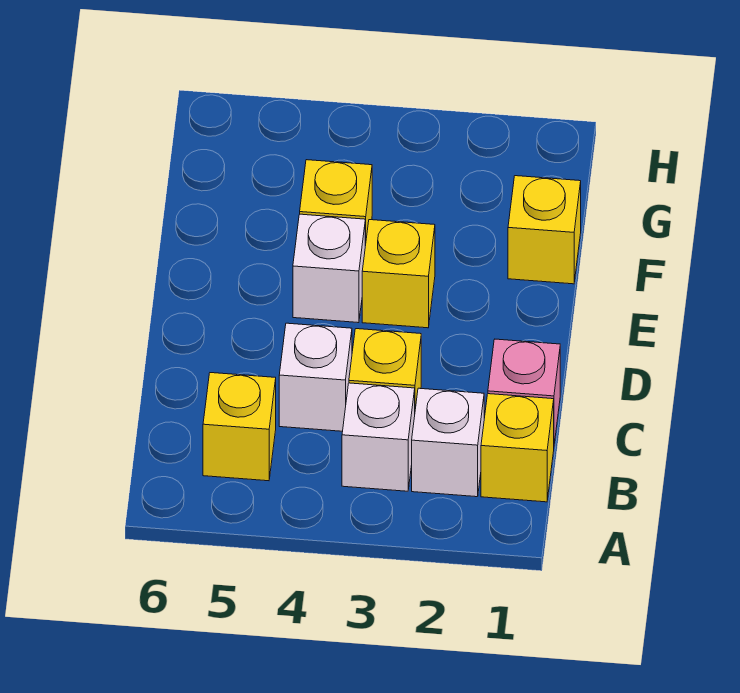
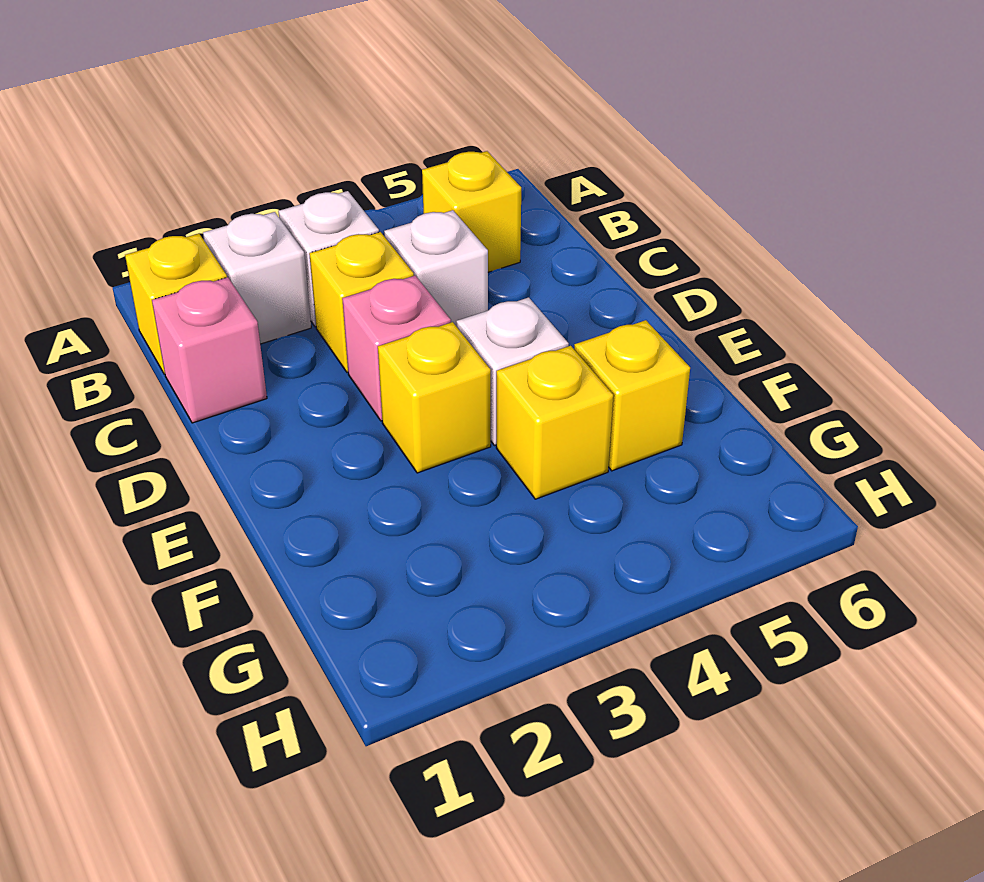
none -> pink 1x1 brick [342,276,451,421]
yellow 1x1 brick [508,176,581,284] -> yellow 1x1 brick moved to [574,320,690,471]

